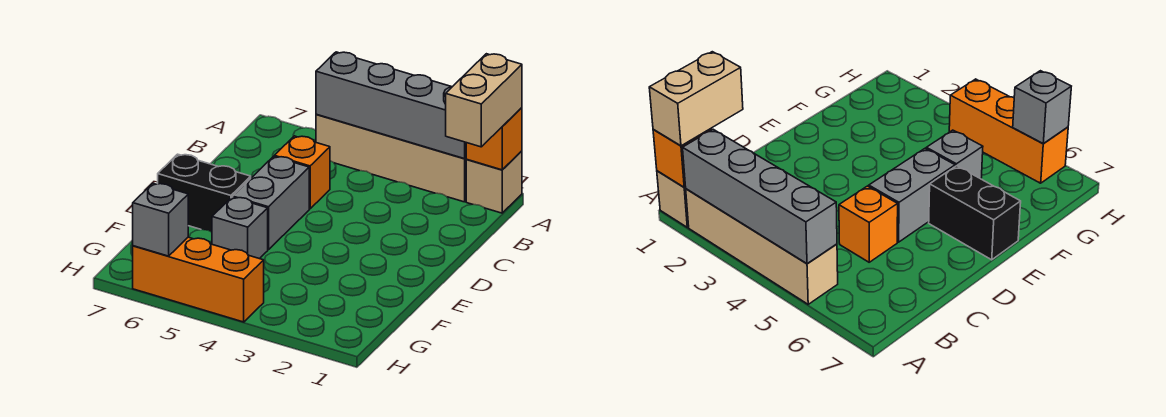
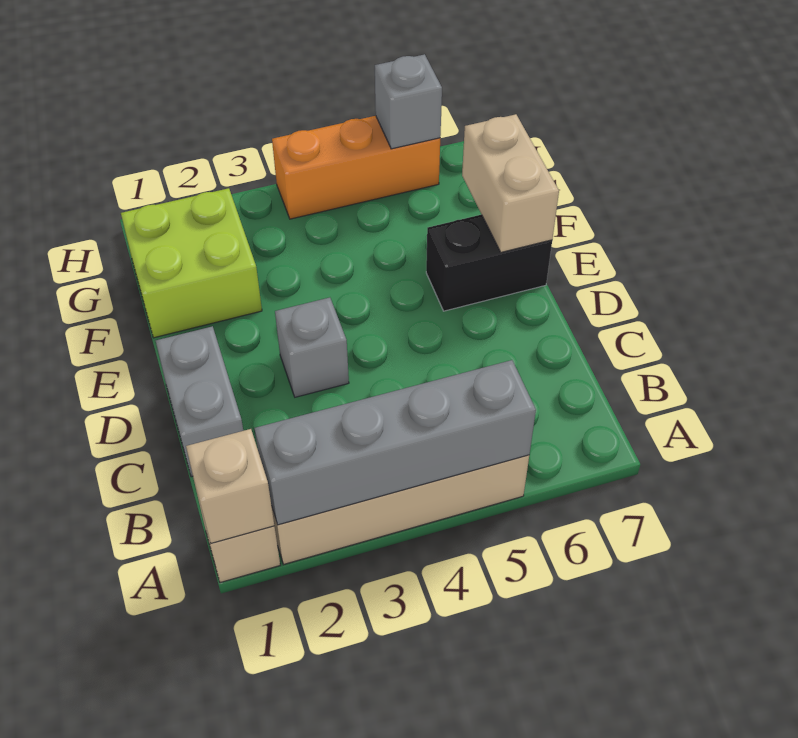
orange 1x1 brick [466,108,522,170] -> tan 1x1 brick [186,429,274,543]
tan 1x2 brick [446,54,522,147] -> tan 1x2 brick moved to [462,114,559,252]
orange 1x1 brick [274,136,330,209] -> none
grey 1x2 brick [233,156,309,250] -> grey 1x2 brick moved to [156,326,243,477]
none -> lime 2x2 brick [121,188,262,338]
grey 1x1 brick [212,197,268,259] -> grey 1x1 brick moved to [275,298,349,397]

